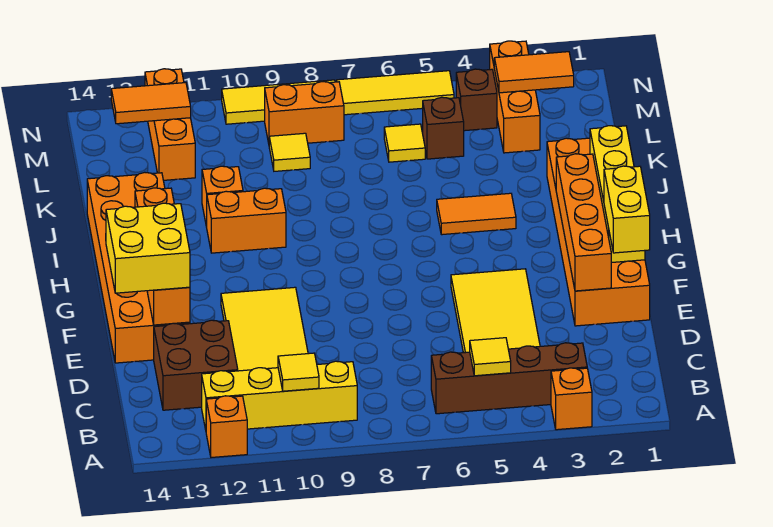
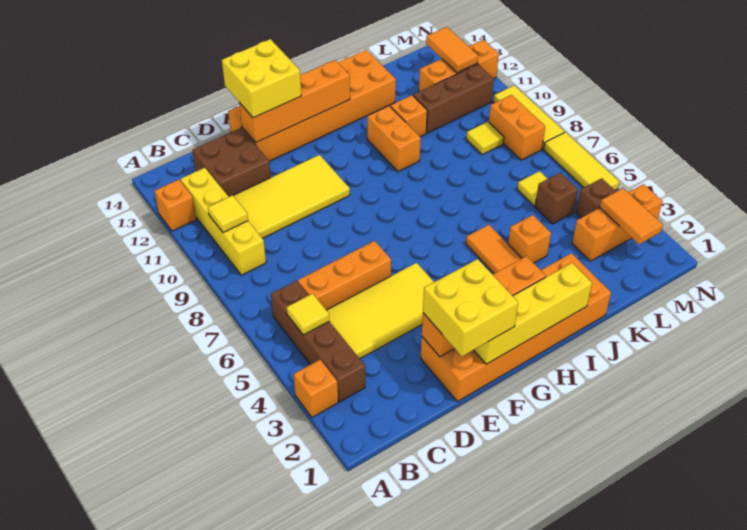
none -> orange 1x3 brick [298,241,391,310]
yellow 1x2 brick [604,166,650,253] -> yellow 2x2 brick [423,259,518,356]
none -> orange 1x1 brick [508,215,551,263]
none -> brown 1x3 brick [413,64,494,133]

